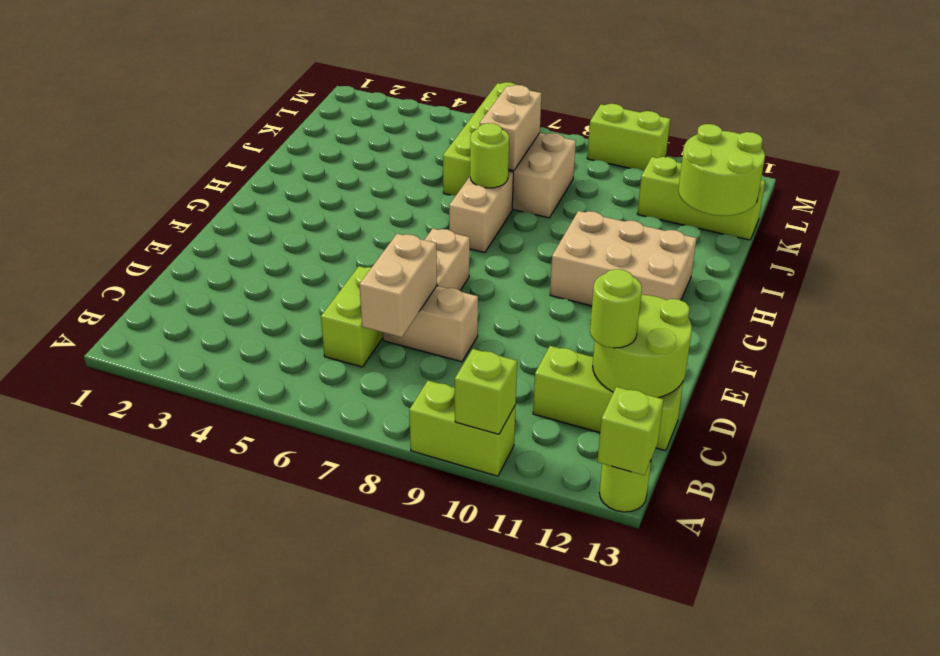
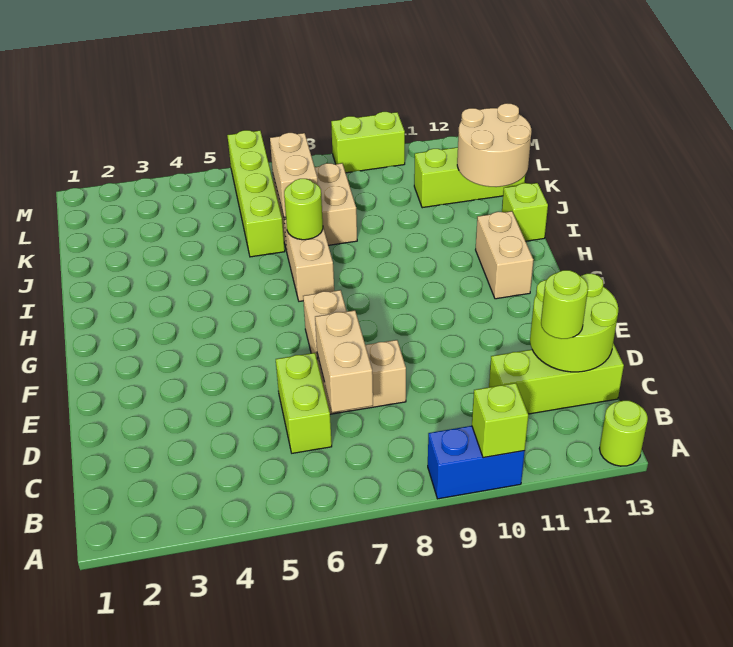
lime 1x2 brick [409,381,516,476] -> blue 1x2 brick [428,426,525,499]
lime 1x1 brick [597,387,664,475] -> lime 1x1 brick moved to [502,183,548,241]
tan 2x3 brick [550,211,697,306] -> tan 1x2 brick [476,211,533,299]
lime 2x2 round brick [679,124,765,216] -> tan 2x2 round brick [457,103,531,187]

